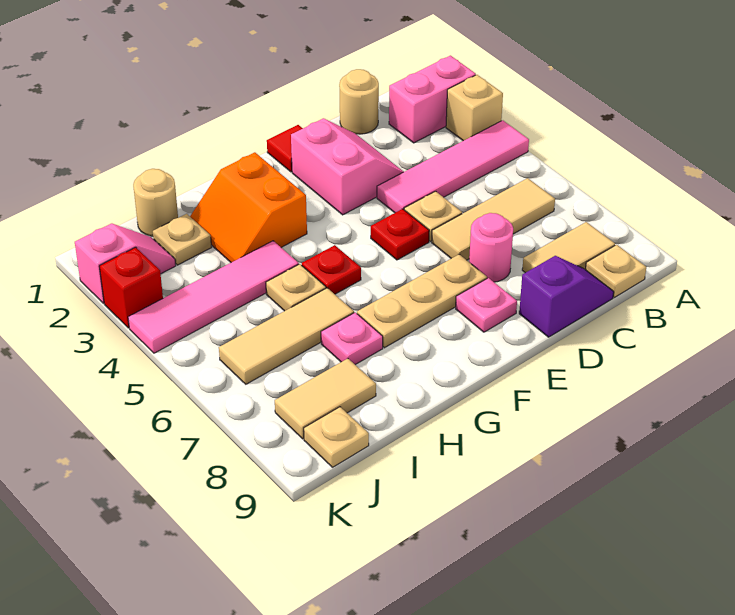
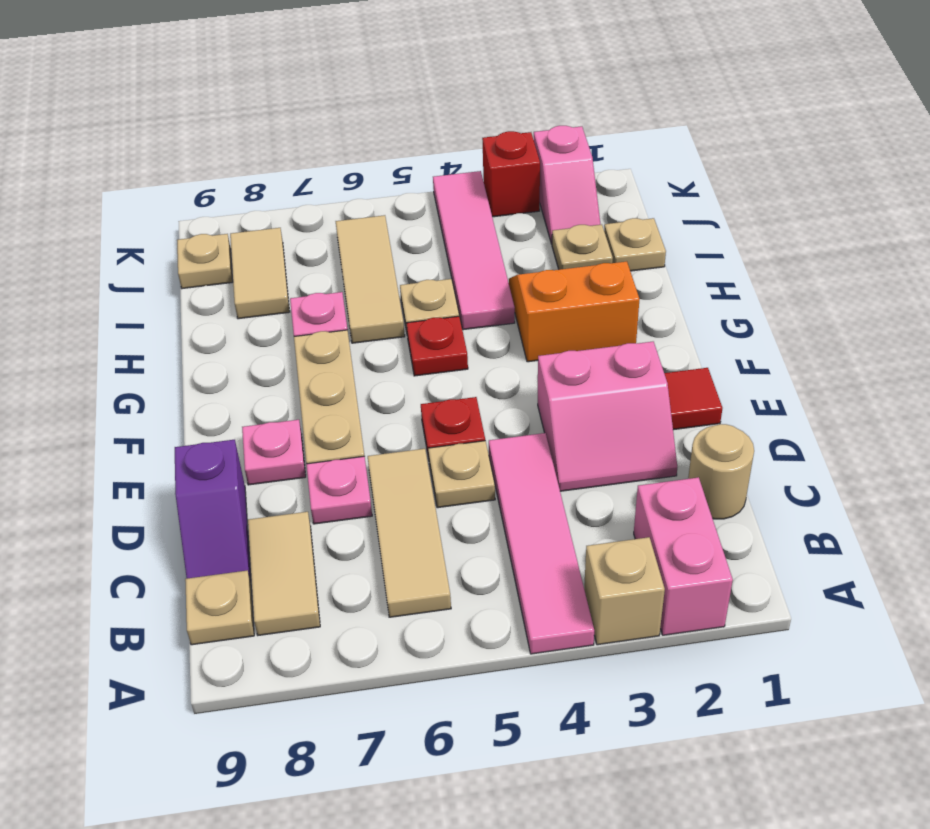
pink 1x1 round brick [469,213,513,282] -> pink 1x1 plate [306,456,372,524]
tan 1x1 round brick [133,169,178,236] -> tan 1x1 plate [604,218,666,271]

